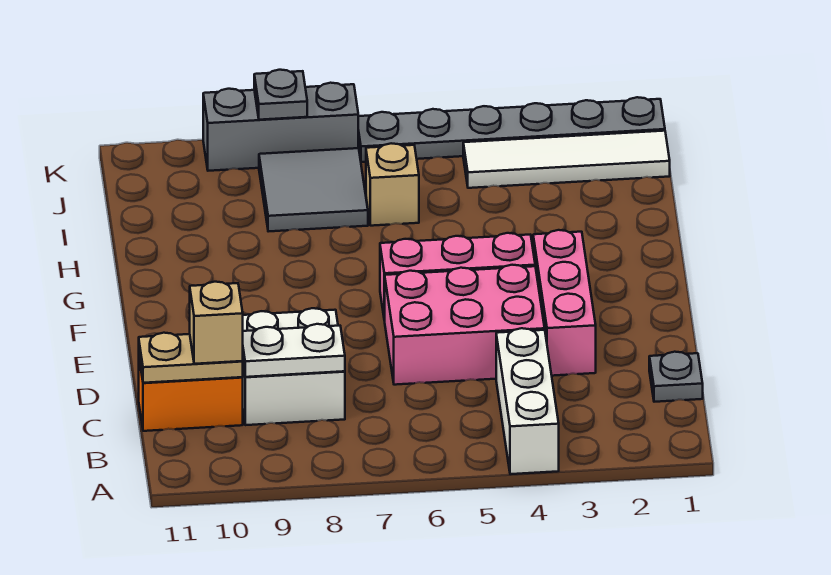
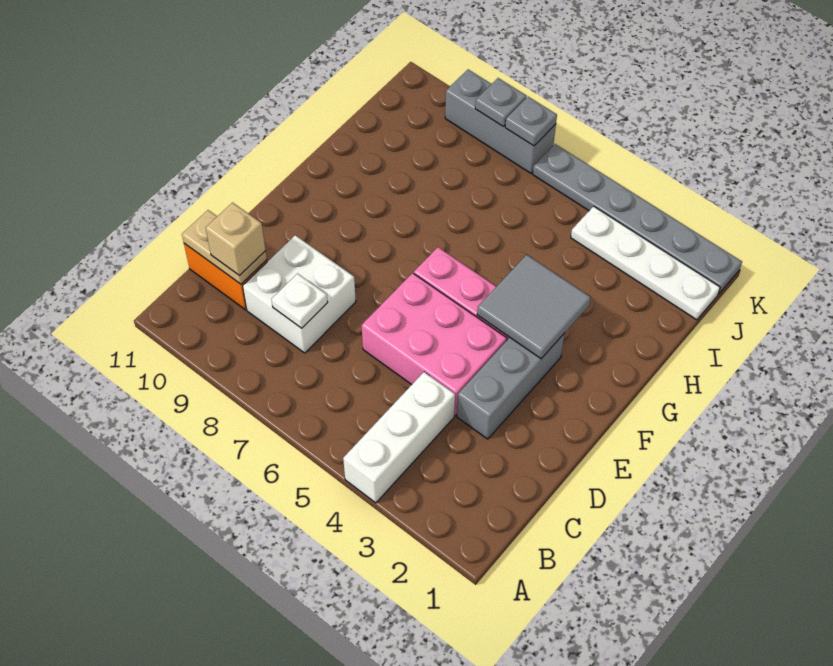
grey 1x1 plate [649,352,703,402] -> grey 1x1 plate moved to [505,97,557,146]
white 1x2 plate [243,324,345,377] -> white 1x1 plate [271,274,328,328]
pink 1x3 brick [533,230,596,376] -> grey 1x3 brick [457,333,565,439]
tan 1x1 brick [366,143,419,226] -> none
grey 2x2 tile [259,148,368,232] -> grey 2x2 tile moved to [477,255,591,359]
white 1x4 tile [463,131,670,188] -> white 1x4 plate [571,206,720,320]

